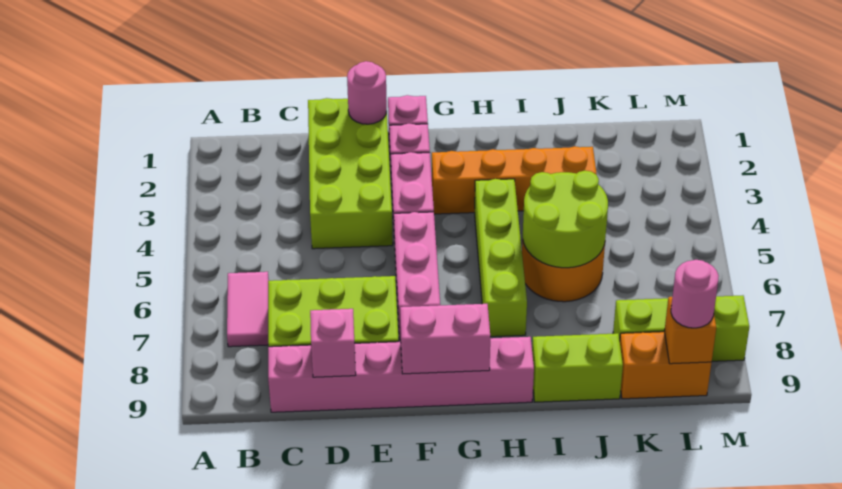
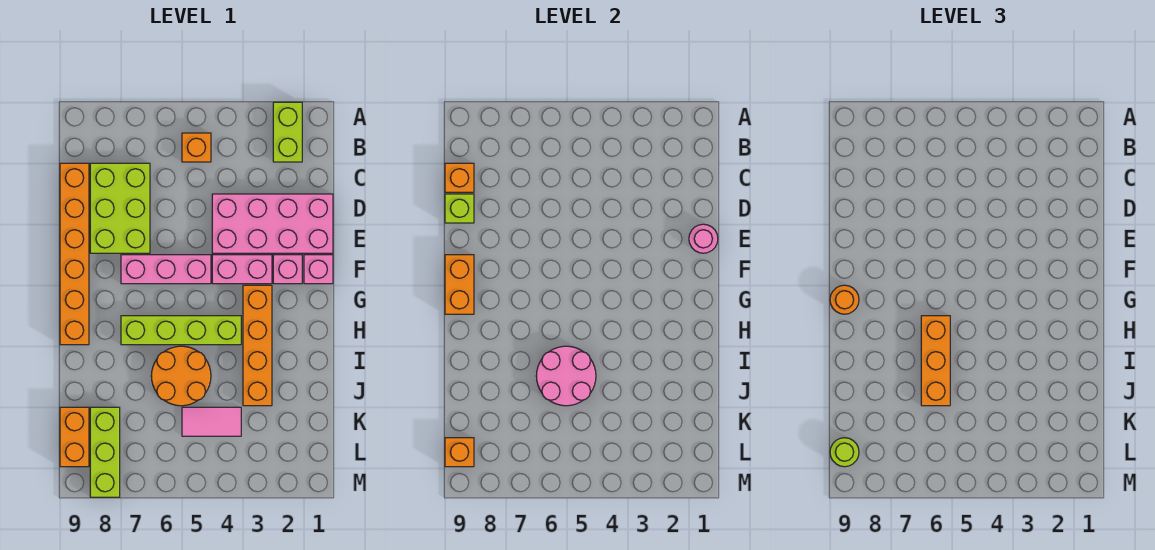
none -> orange 1x1 brick [182,133,211,162]
pink 1x2 tile [227,272,269,347] -> pink 1x2 tile moved to [182,407,241,436]
pink 1x6 brick [268,337,534,412] -> orange 1x6 brick [60,163,89,345]
none -> orange 1x1 brick [445,163,474,192]
lime 2x4 brick [308,98,393,249] -> pink 2x4 brick [212,194,333,253]
pink 1x1 brick [310,309,356,377] -> lime 1x1 brick [445,194,474,223]
pink 1x2 brick [400,304,490,374] -> orange 1x2 brick [445,255,474,314]
none -> orange 1x1 round brick [830,285,859,314]
none -> orange 1x3 brick [921,316,950,406]
lime 2x2 round brick [523,171,608,268] -> pink 2x2 round brick [536,346,596,406]
lime 1x2 brick [532,333,623,402] -> lime 1x2 brick moved to [273,102,302,162]
pink 1x1 round brick [671,260,719,328] -> lime 1x1 round brick [830,438,859,467]

